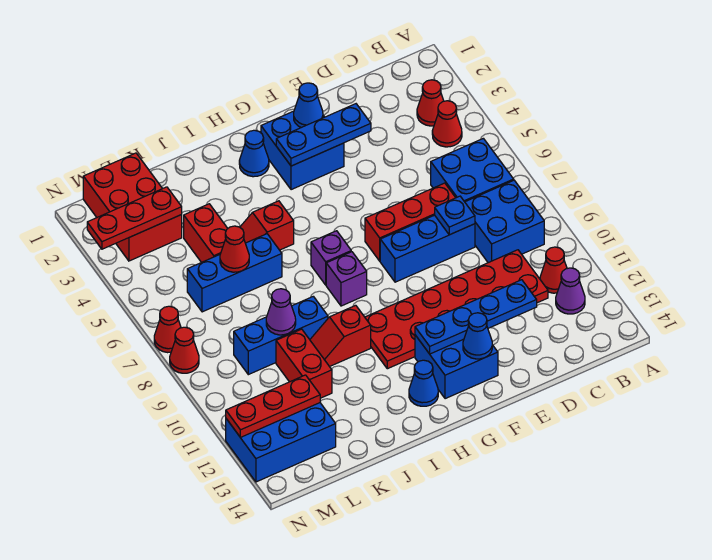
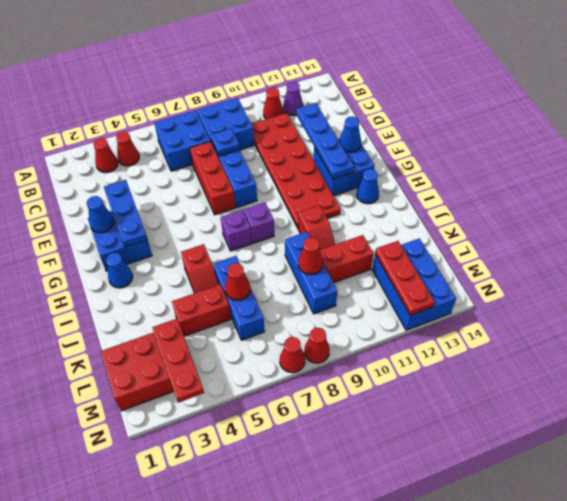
purple 1x1 cone [266,289,296,335] -> red 1x1 cone [298,237,323,275]

